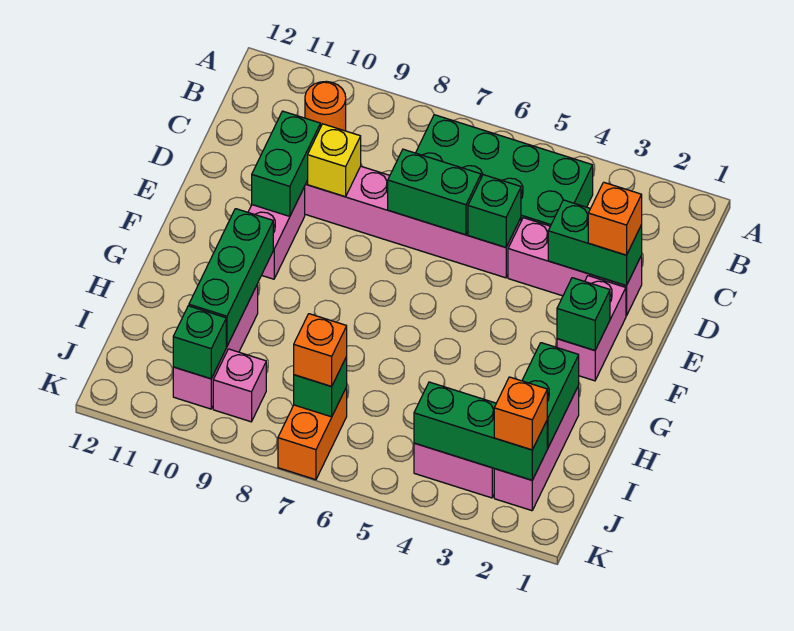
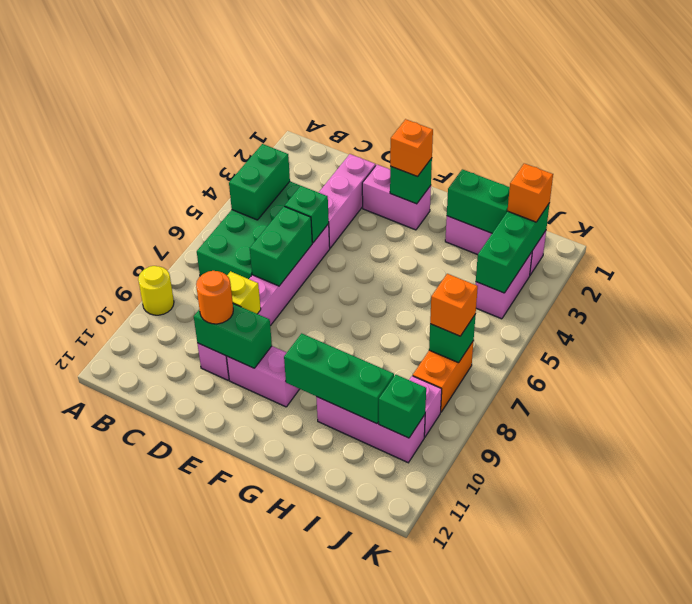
none -> yellow 1x1 round brick [138,266,174,315]
orange 1x1 round brick [305,81,346,131] -> orange 1x1 round brick moved to [196,271,233,324]
green 1x2 brick [548,200,642,286] -> green 1x2 brick moved to [229,144,290,220]
orange 1x1 brick [588,182,642,255] -> orange 1x1 brick moved to [390,119,433,177]
orange 1x2 brick [278,387,347,480] -> orange 1x2 brick turned to [413,342,473,412]

